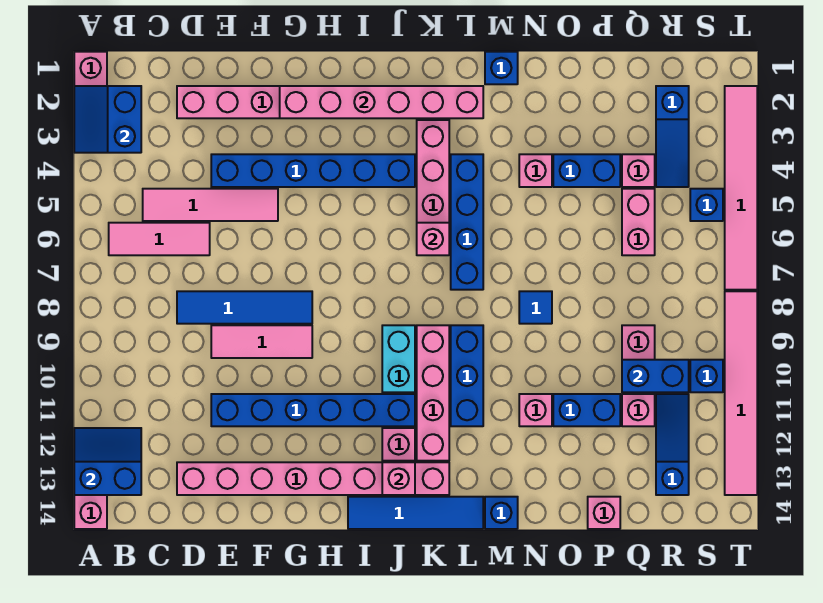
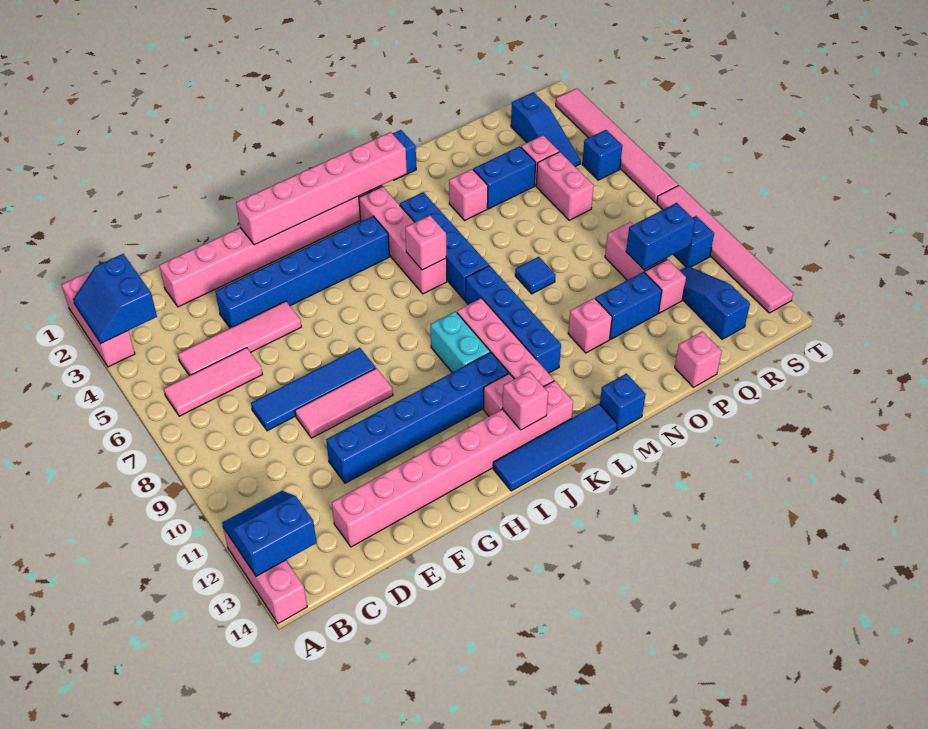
blue 1x3 brick [451,325,483,426] -> blue 1x4 brick [465,266,561,373]

